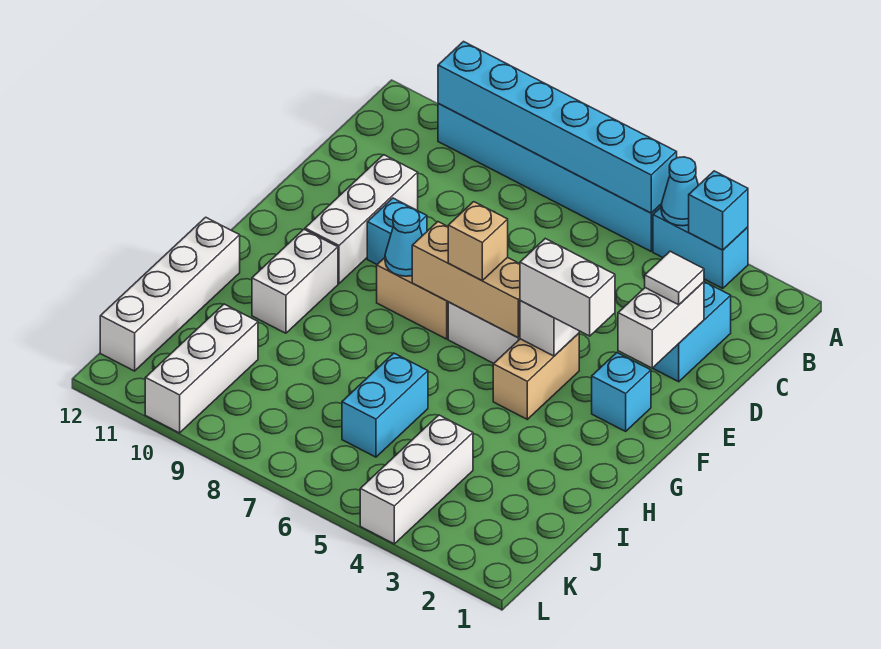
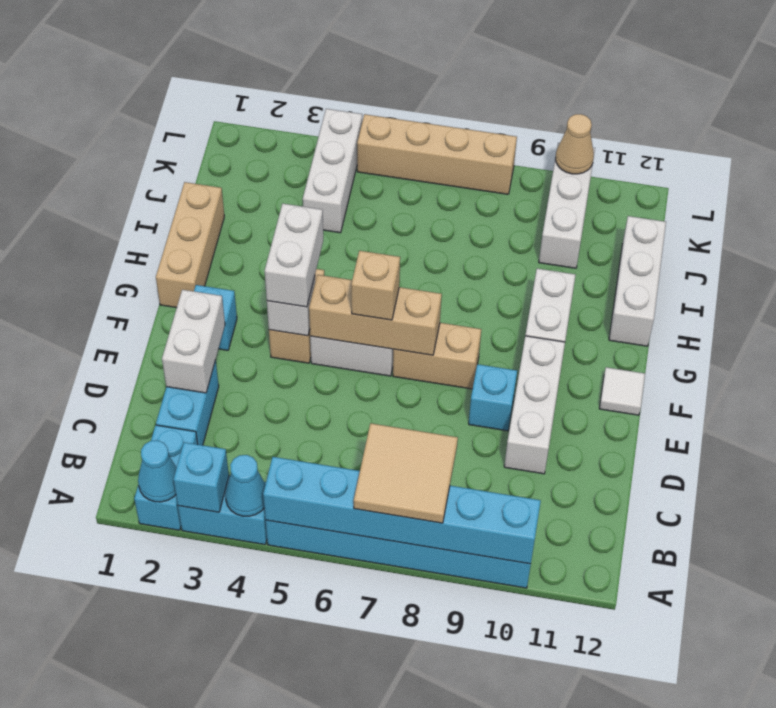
none -> tan 2x2 tile [354,423,458,523]
white 1x1 tile [645,251,704,305] -> white 1x1 tile moved to [599,367,645,415]
white 1x2 brick [520,239,615,336] -> white 1x2 brick turned to [265,204,323,307]
cyan 1x1 cone [385,208,422,276] -> cyan 1x1 cone moved to [138,440,177,502]
none -> tan 1x3 brick [156,182,224,308]
white 1x4 brick [100,217,240,371] -> white 1x3 brick [609,216,666,346]
cyan 1x2 brick [342,353,428,457] -> cyan 1x2 brick moved to [134,425,198,530]
none -> tan 1x4 brick [357,114,517,194]
none -> tan 1x1 cone [556,114,594,174]

